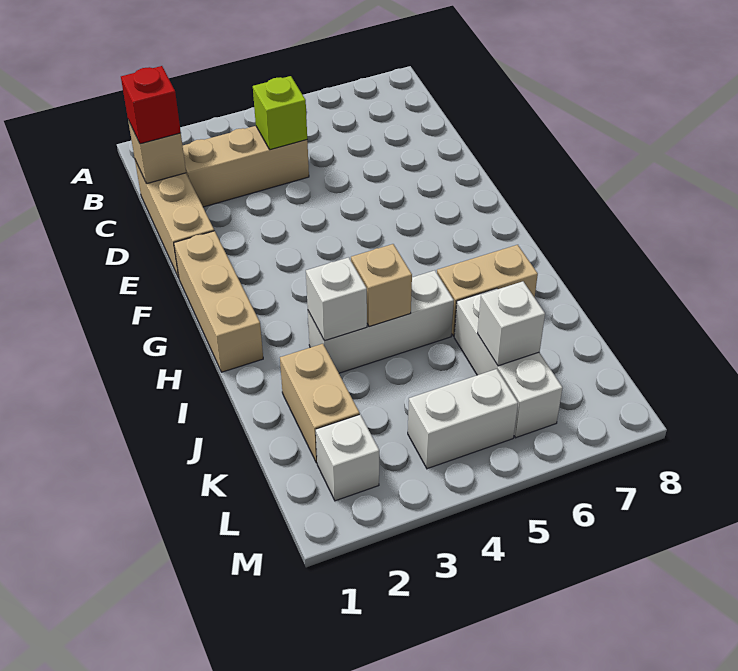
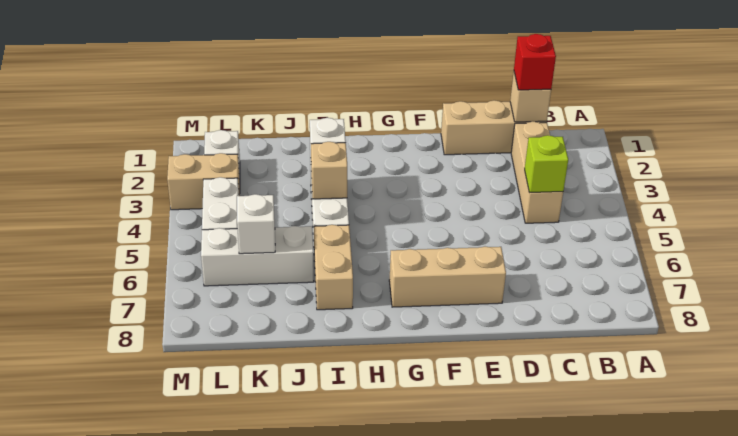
tan 1x3 brick [174,231,263,372] -> tan 1x3 brick moved to [389,247,506,307]
tan 1x2 brick [280,344,360,463] -> tan 1x2 brick moved to [167,153,240,210]

